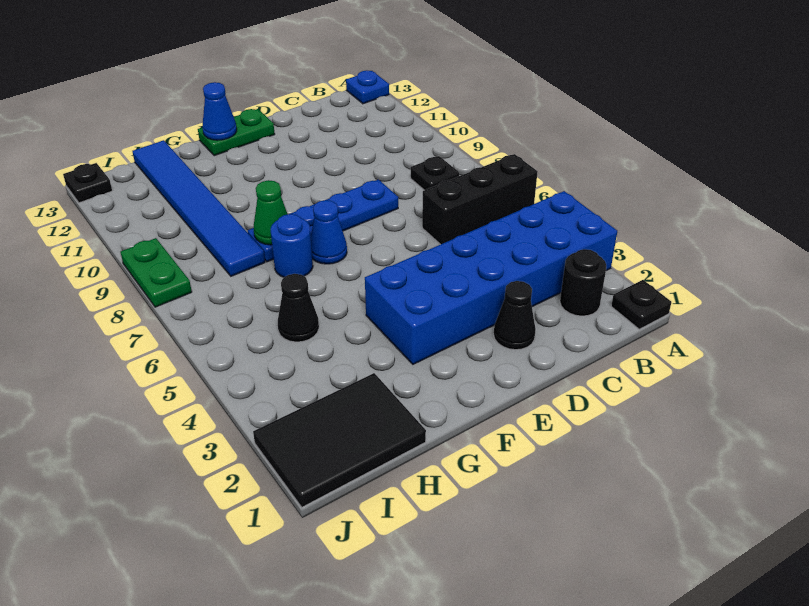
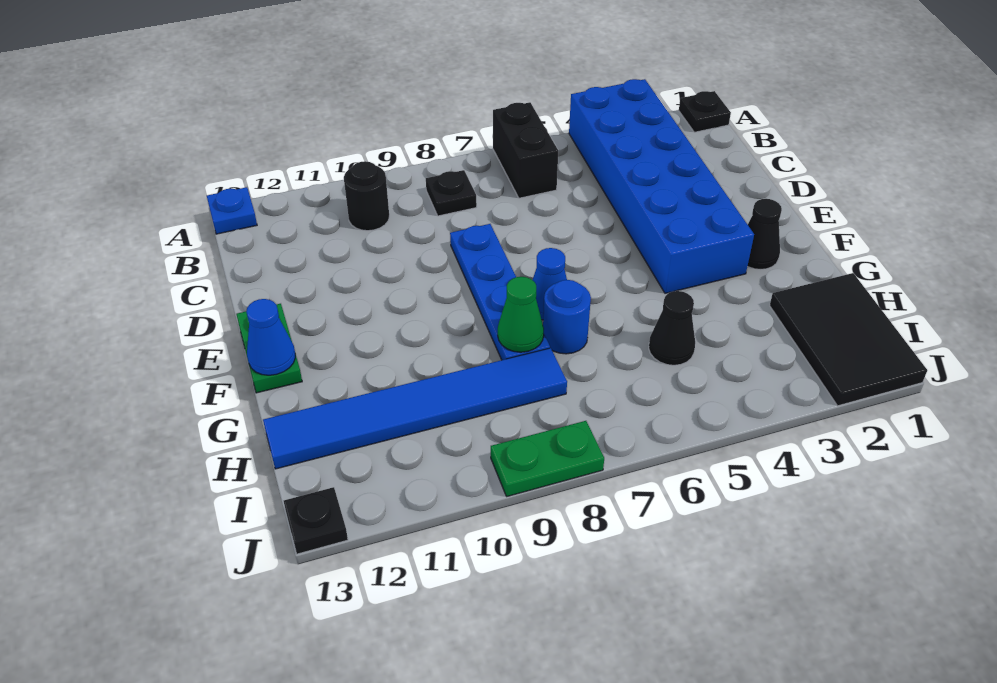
black 1x3 brick [422,154,538,245] -> black 1x2 brick [493,102,558,198]
black 1x1 round brick [560,249,606,316] -> black 1x1 round brick moved to [344,161,389,231]
black 1x1 cone [494,281,536,350] -> black 1x1 cone moved to [747,199,782,270]

